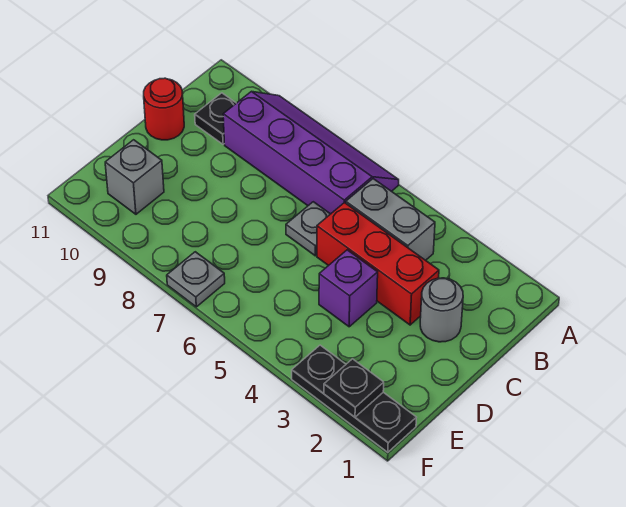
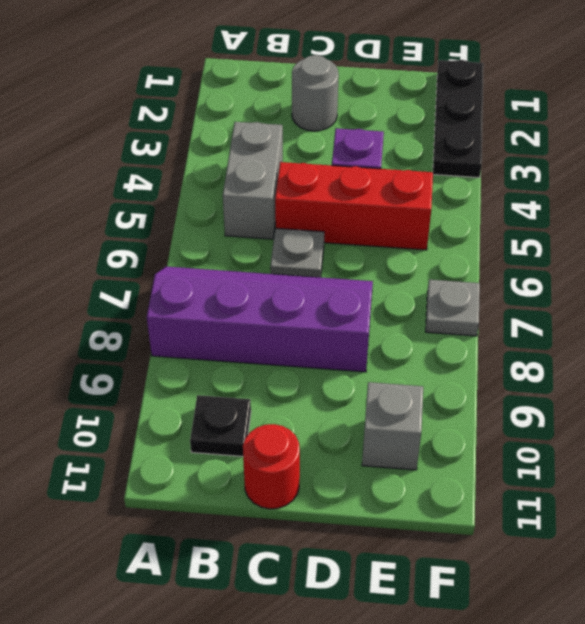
purple 2x4 slope [223,92,399,214] -> purple 2x4 slope turned to [147,266,373,372]
red 1x3 brick [317,202,439,325] -> red 1x3 brick turned to [275,162,433,250]
black 1x1 plate [324,359,384,417] -> none

